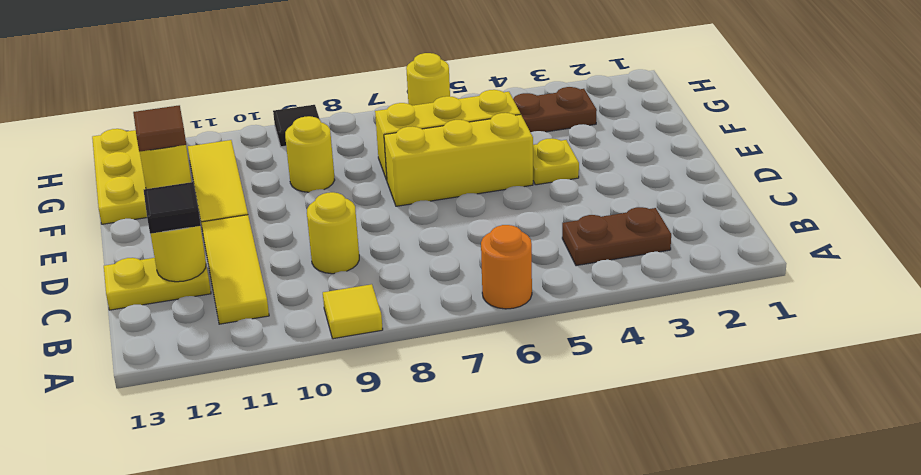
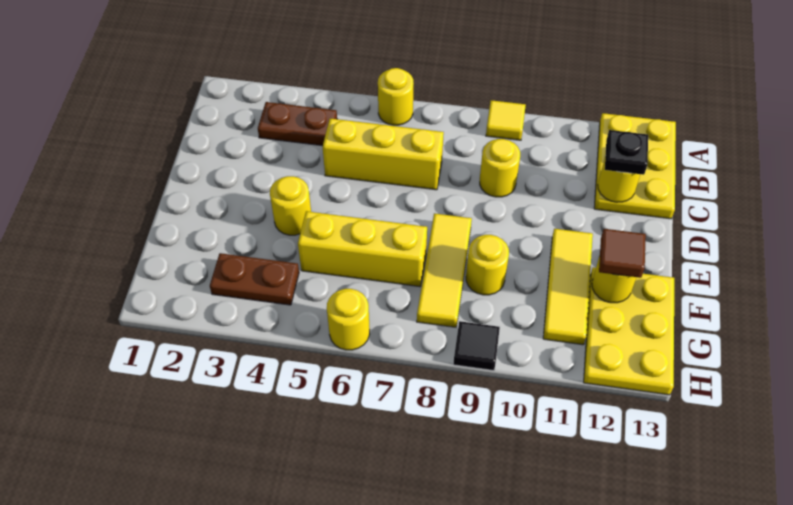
orange 1x1 round brick [481,225,532,309] -> yellow 1x1 round brick [378,68,414,125]
yellow 1x3 tile [201,215,269,324] -> yellow 1x3 tile moved to [417,213,472,327]
yellow 1x2 plate [104,258,211,310] -> yellow 2x3 plate [594,113,676,219]
black 1x1 tile [144,182,201,234] -> black 1x1 plate [605,130,648,175]
yellow 1x1 plate [533,138,579,185] -> yellow 1x1 round brick [270,176,311,235]
yellow 1x3 brick [384,113,533,206] -> yellow 1x3 brick moved to [323,118,444,190]

